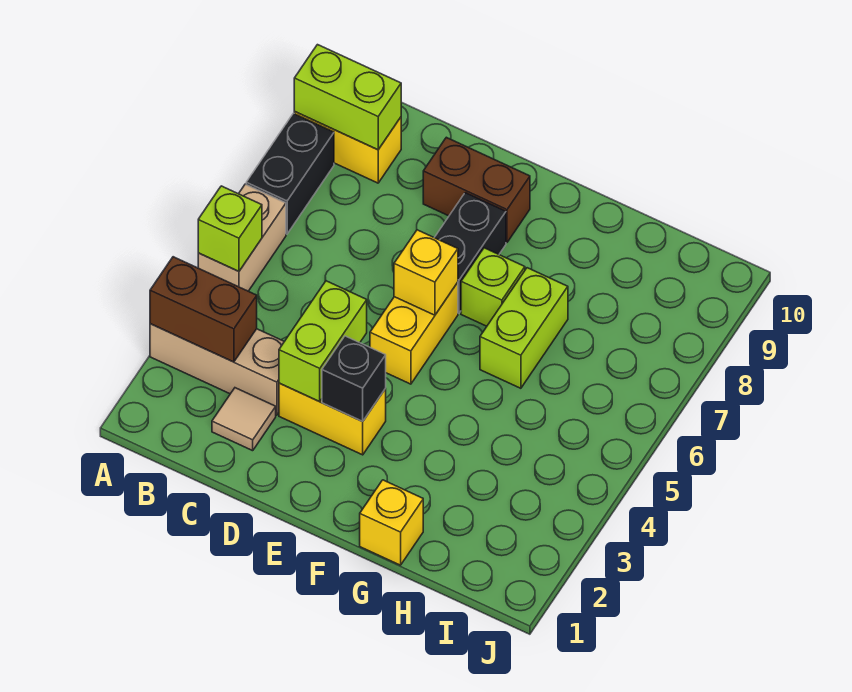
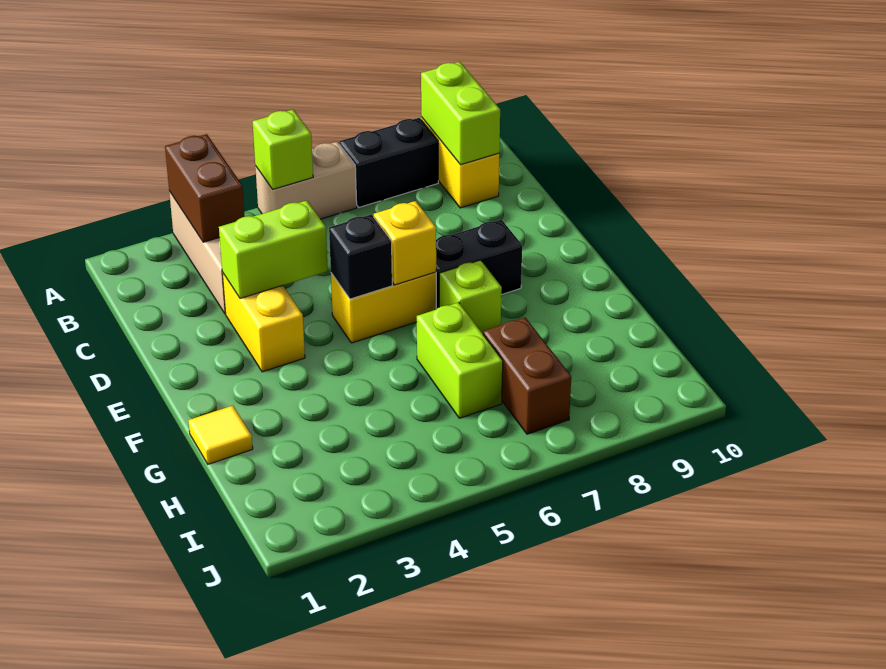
tan 1x1 tile [212,388,276,451] -> none
brown 1x2 brick [423,137,530,243] -> brown 1x2 brick moved to [483,317,571,434]
black 1x1 brick [322,336,386,421] -> black 1x1 brick moved to [329,214,392,299]
yellow 1x1 brick [360,480,423,565] -> yellow 1x1 tile [188,406,253,464]
lime 1x2 brick [480,268,568,388] -> lime 1x2 brick turned to [417,302,503,418]

